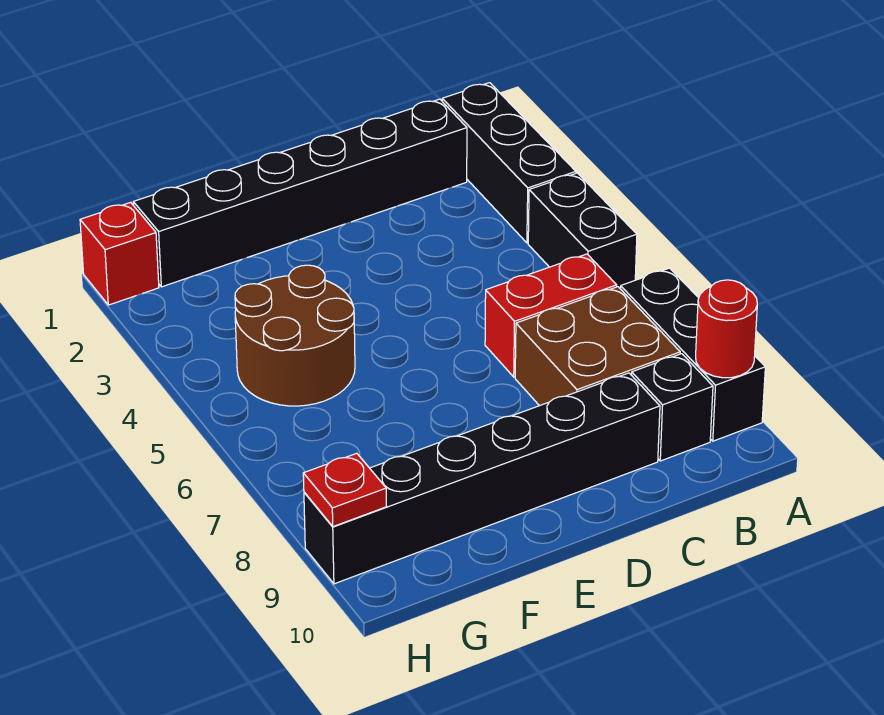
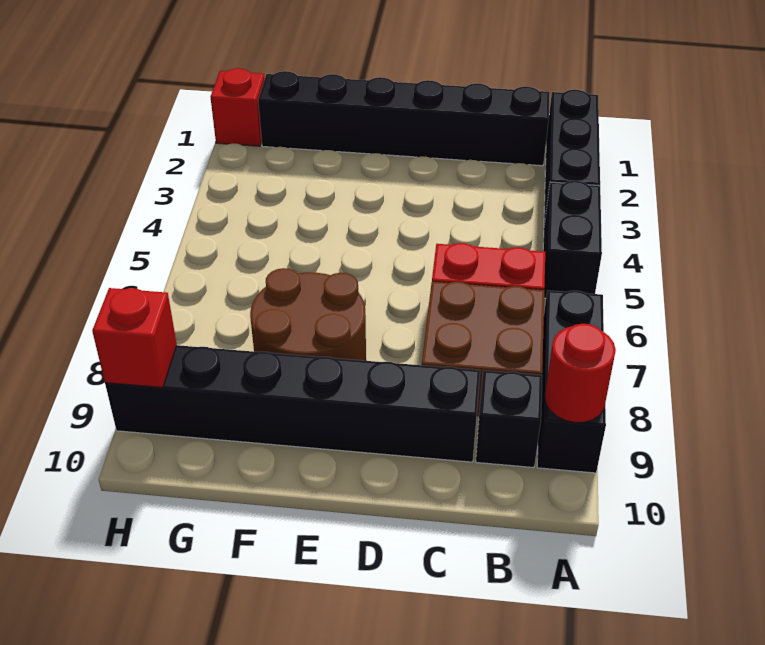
brown 2x2 round brick [235,265,355,406] -> brown 2x2 round brick moved to [250,268,366,361]
red 1x1 plate [303,453,387,527] -> red 1x1 brick [92,288,177,388]

